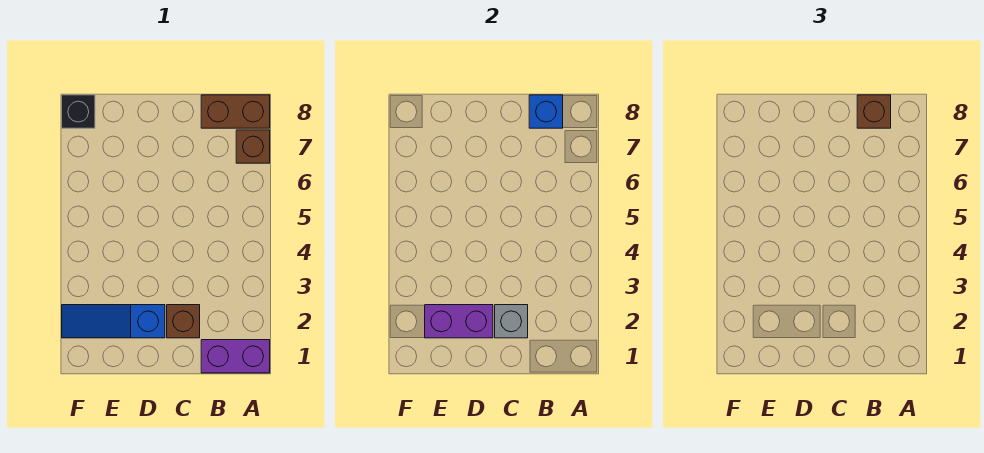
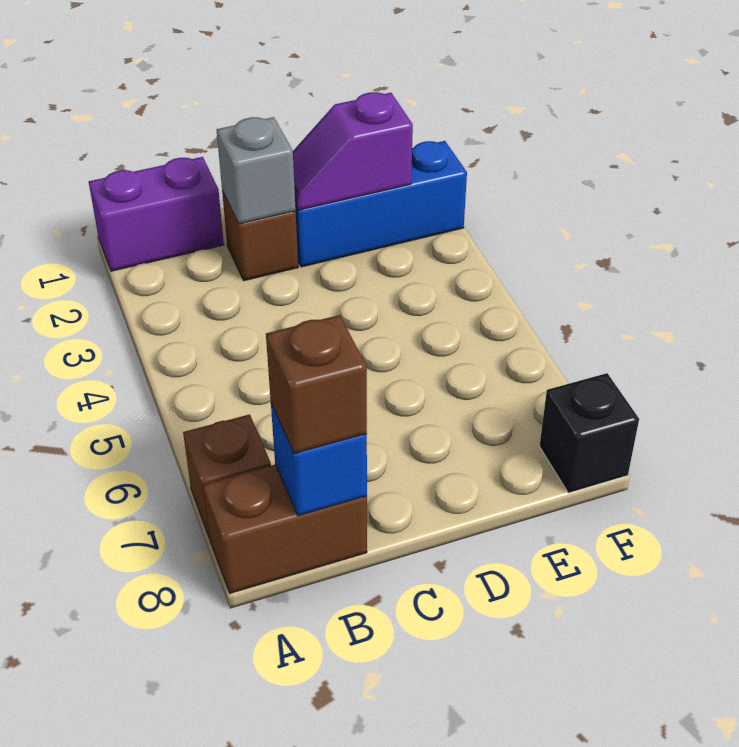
blue 1x3 slope [62,305,165,338] -> blue 1x3 brick [295,141,467,267]
purple 1x2 brick [425,305,493,338] -> purple 1x2 slope [293,92,413,210]

